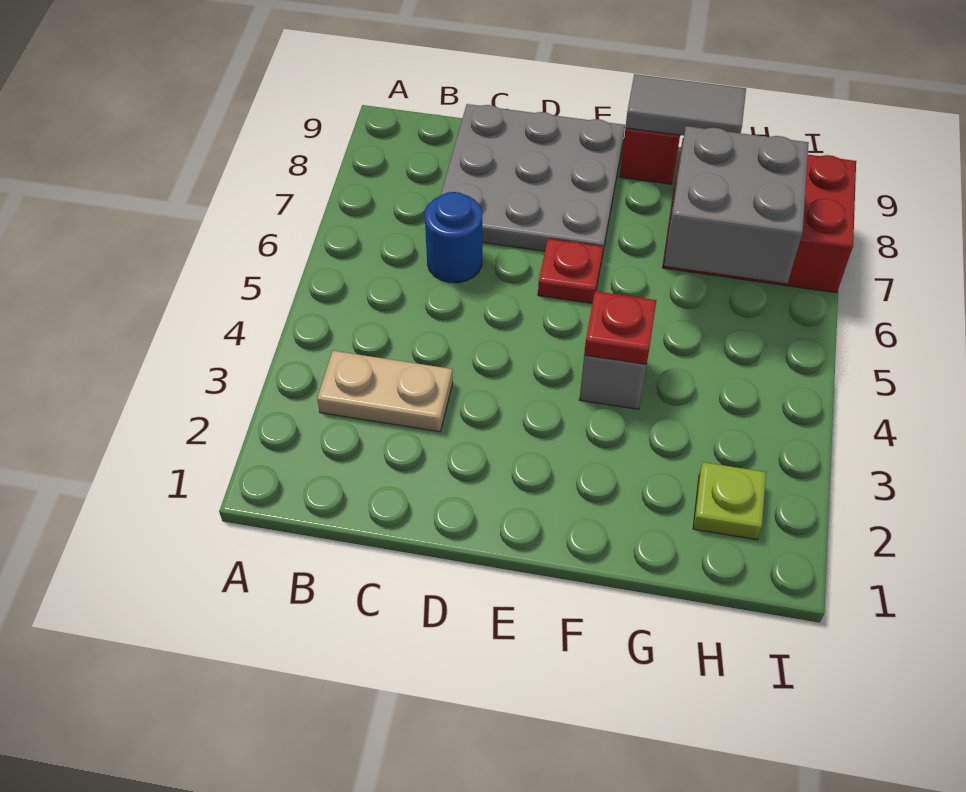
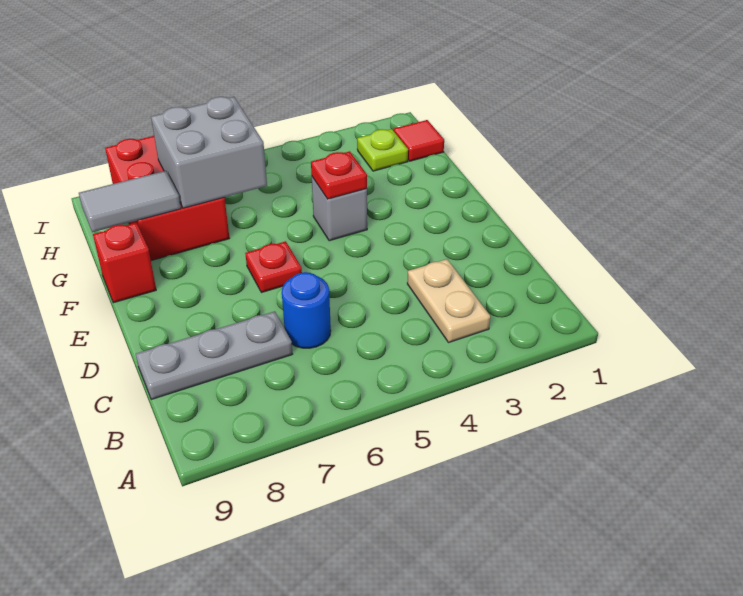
grey 3x3 plate [440,104,625,256] -> grey 1x3 plate [136,311,292,399]
grey 1x2 tile [625,74,746,136] -> grey 1x2 tile turned to [79,171,181,232]
none -> red 1x1 tile [394,120,444,161]

